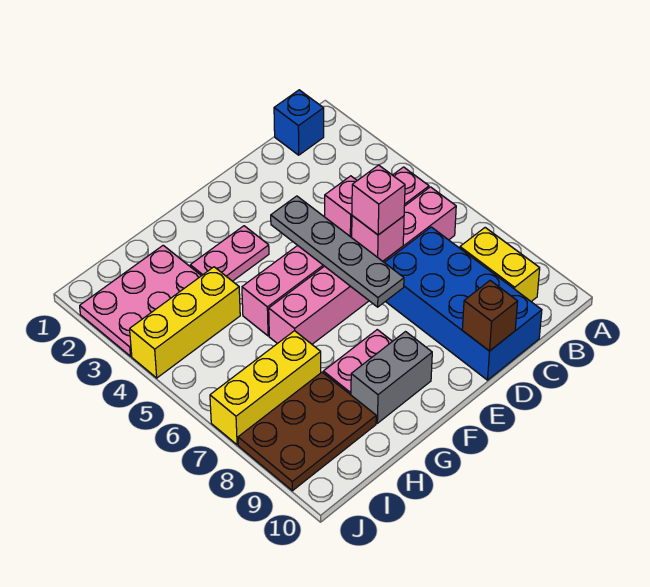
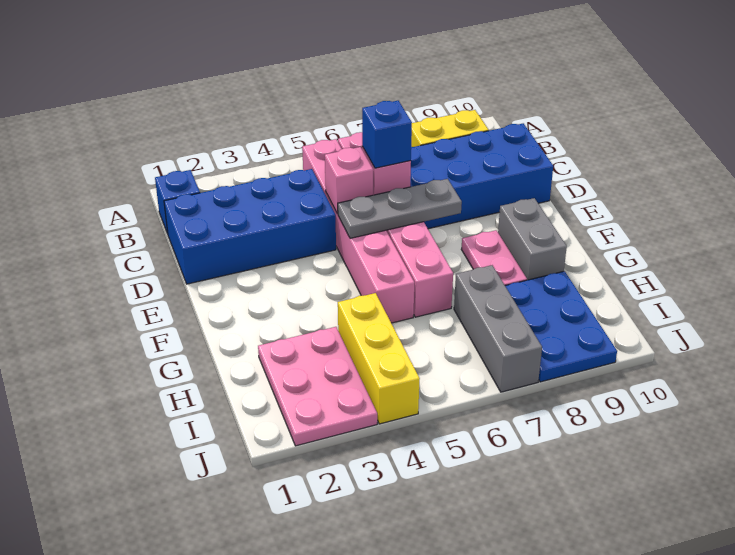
none -> blue 2x4 brick [164,169,336,284]
pink 1x1 brick [352,165,405,235] -> blue 1x1 brick [362,101,412,168]
brown 1x1 brick [462,281,518,351] -> none
grey 1x4 plate [271,196,404,307] -> grey 1x3 plate [338,179,462,238]
pink 1x2 plate [190,226,269,281] -> none
yellow 1x3 brick [210,331,321,445] -> grey 1x3 brick [454,265,542,392]
brown 2x3 plate [238,372,376,491] -> blue 2x3 plate [505,271,617,382]

